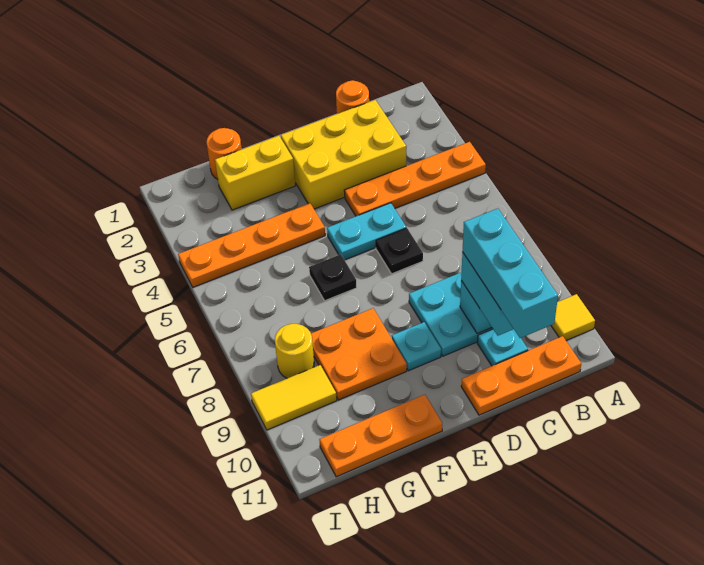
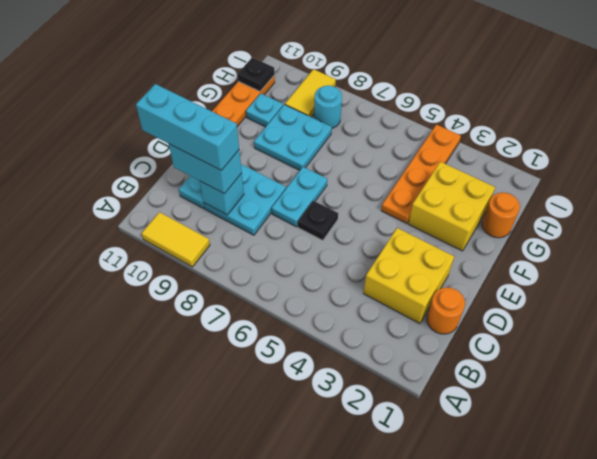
orange 1x4 plate [344,142,486,216] -> none
yellow 1x1 tile [551,294,595,341] -> yellow 1x2 tile [142,212,210,267]
orange 1x3 plate [461,336,581,415] -> none
yellow 2x3 brick [281,100,406,209] -> yellow 2x2 brick [364,228,454,324]
cyan 1x2 plate [327,203,406,260] -> cyan 1x2 plate moved to [272,167,327,227]
cyan 1x1 plate [392,322,441,371] -> cyan 1x1 plate moved to [246,93,283,127]
yellow 1x2 brick [215,136,296,210] -> yellow 2x2 brick [408,162,495,251]
black 1x1 plate [309,254,357,301] -> black 1x1 plate moved to [238,57,274,91]
orange 2x2 plate [311,308,407,400] -> cyan 2x2 plate [254,105,332,170]
yellow 1x1 round brick [275,324,314,378] -> cyan 1x1 round brick [314,85,342,128]

